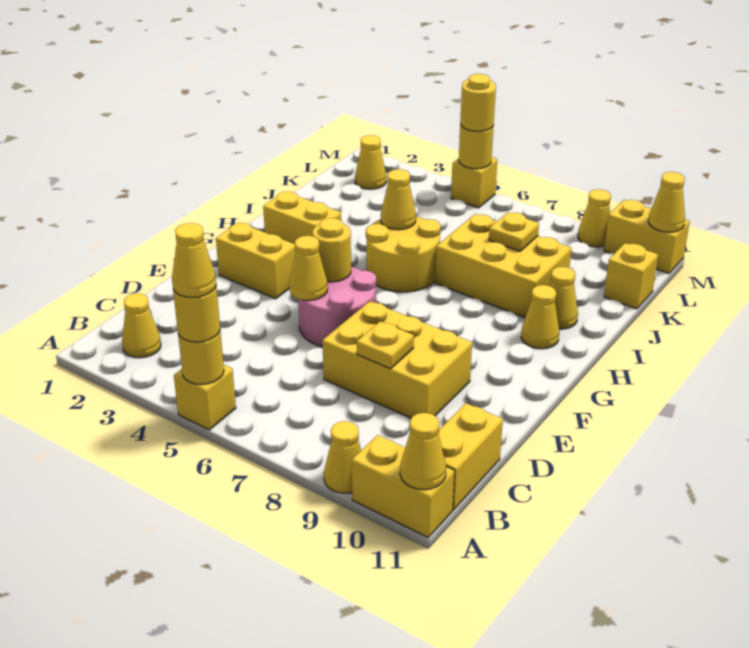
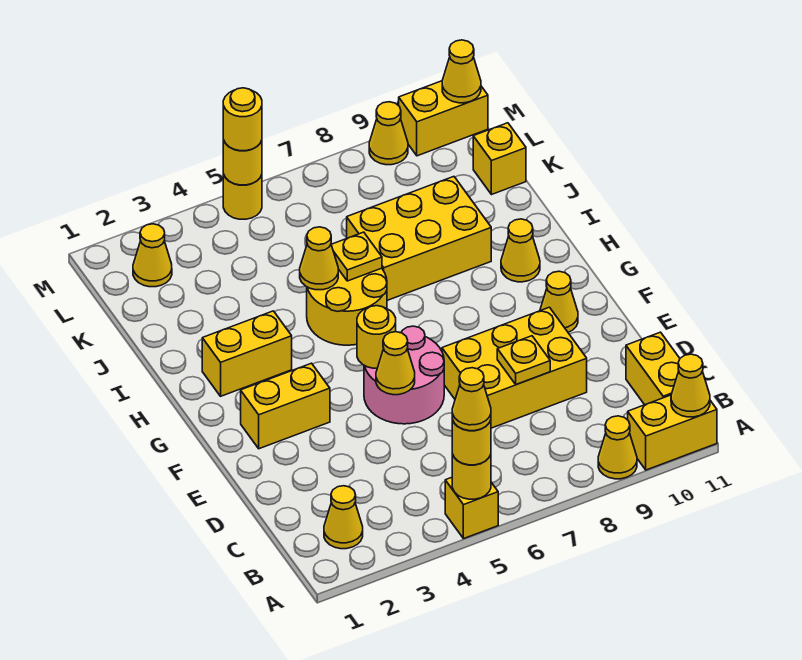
yellow 1x1 cone [550,267,578,329] -> yellow 1x1 cone moved to [540,271,578,332]
yellow 1x1 plate [489,212,539,251] -> yellow 1x1 plate moved to [331,232,382,281]
yellow 1x1 brick [451,157,497,208] -> yellow 1x1 round brick [223,174,262,219]

